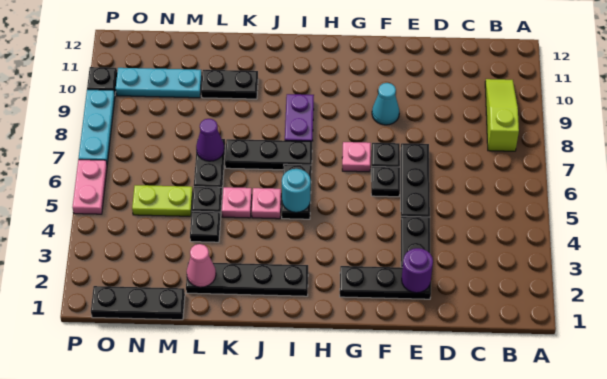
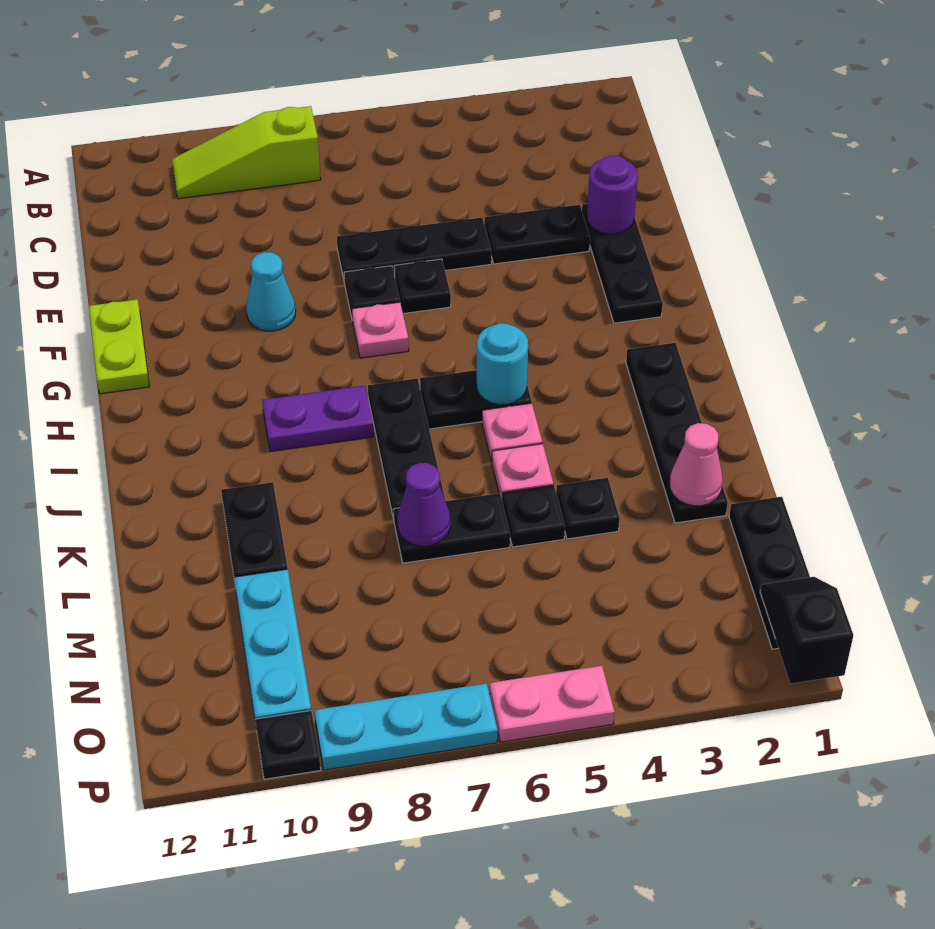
lime 1x2 plate [132,185,193,216] -> lime 1x2 plate moved to [89,299,149,394]
none -> black 1x2 slope [760,577,853,684]

